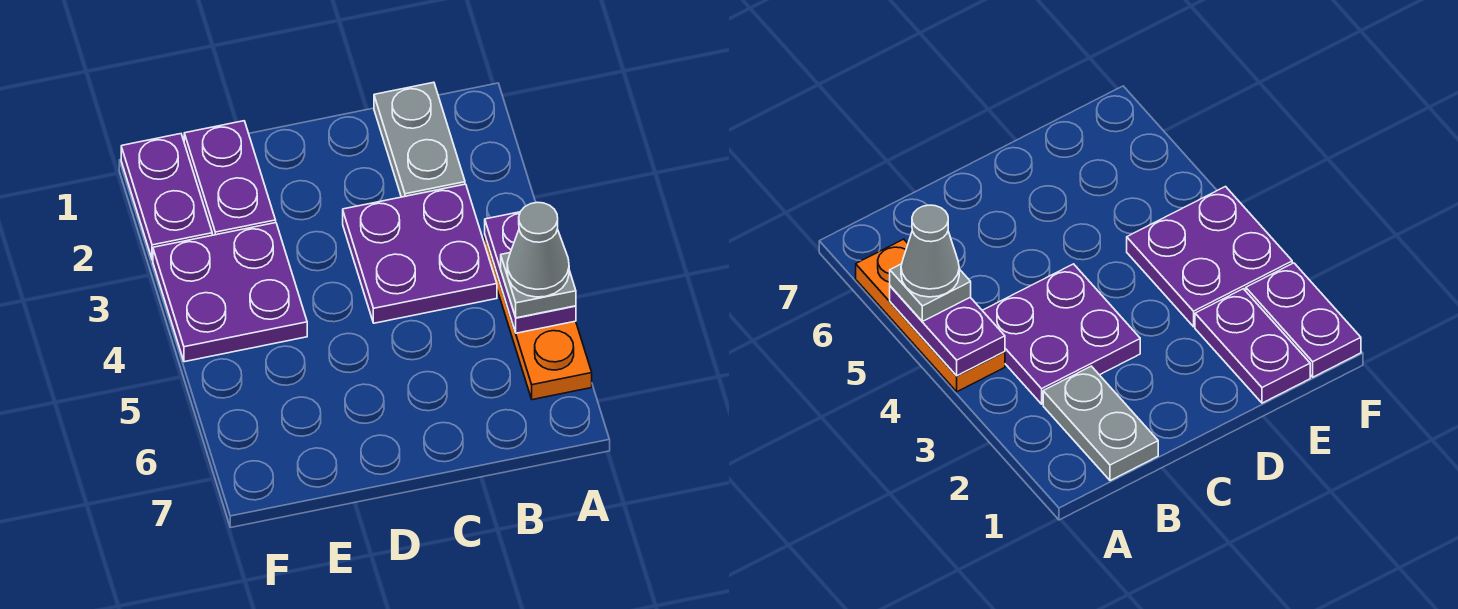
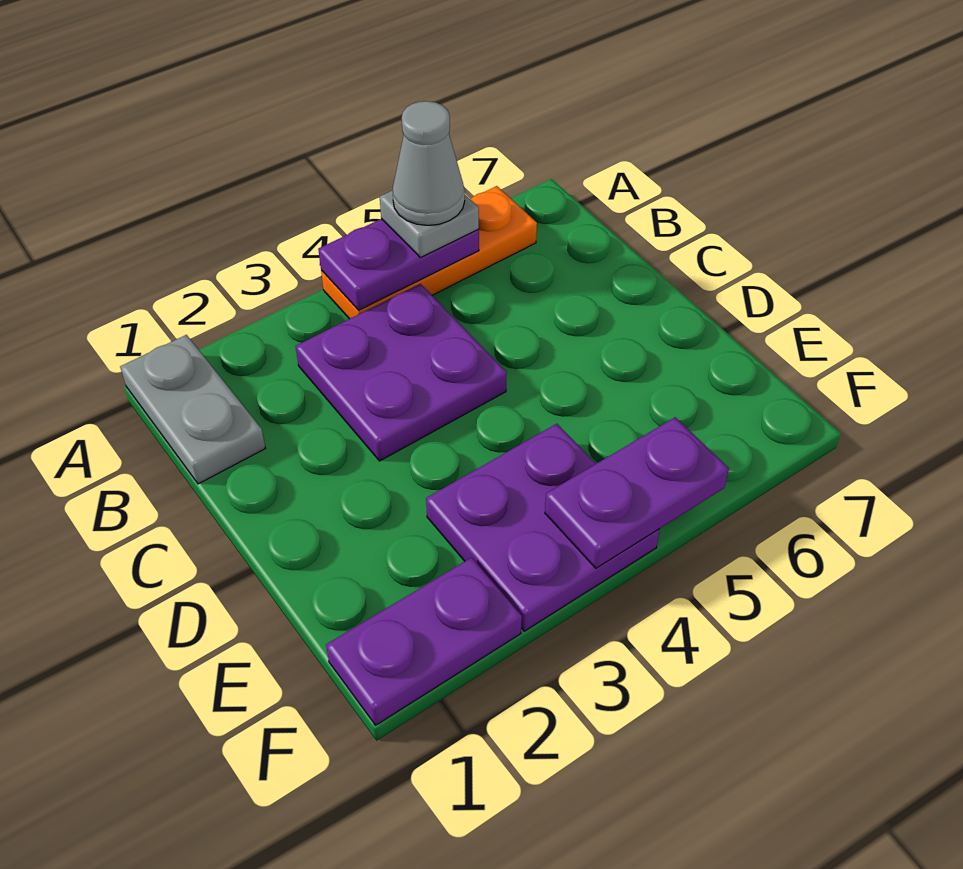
grey 1x2 plate [374,82,465,197] -> grey 1x2 plate turned to [120,335,265,484]
purple 1x2 plate [184,121,276,235] -> purple 1x2 plate moved to [545,417,729,568]

